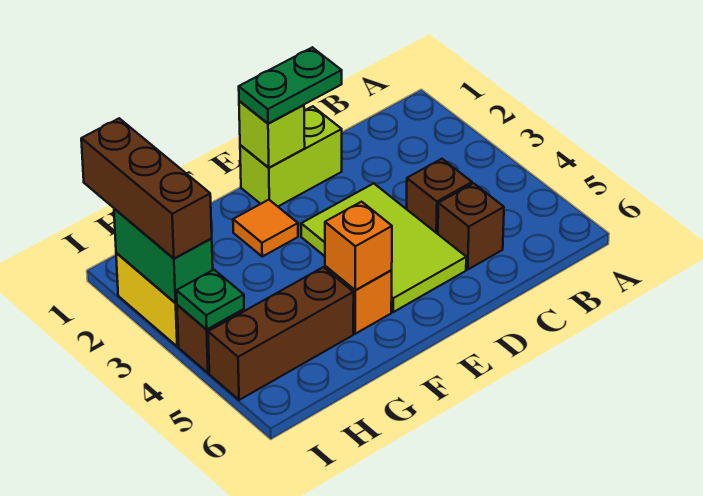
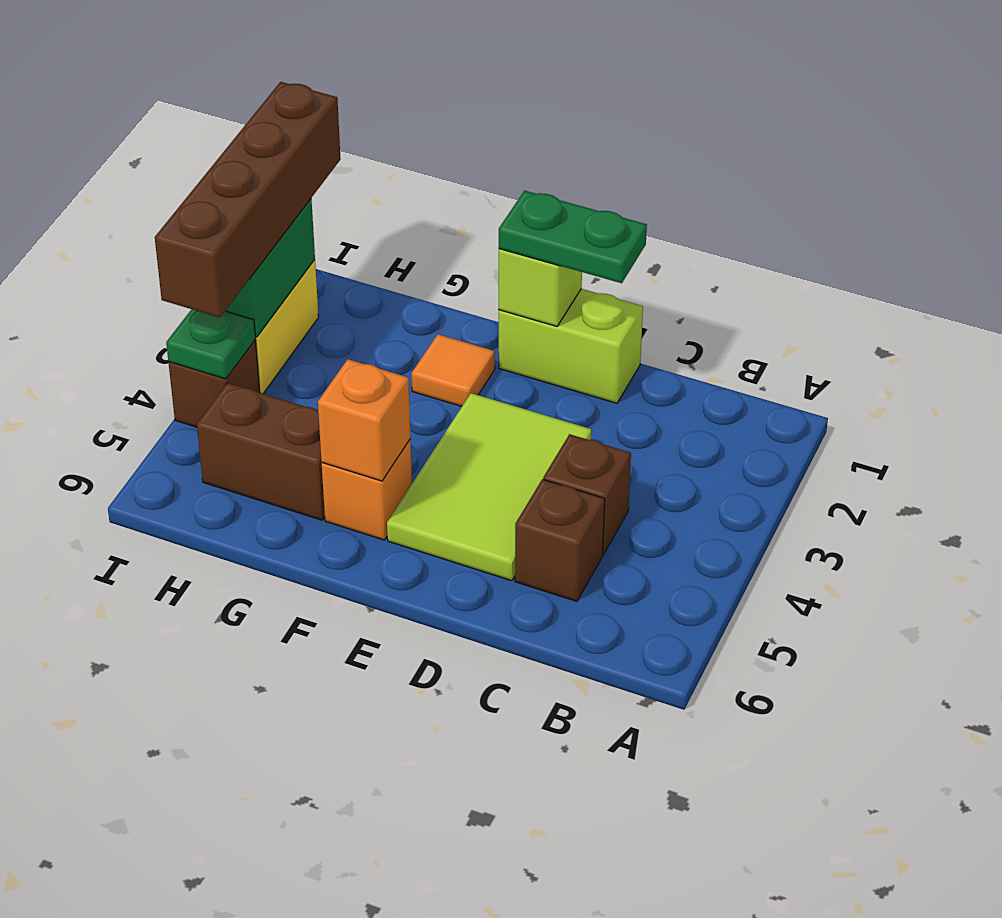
brown 1x3 brick [208,267,354,400] -> brown 1x2 brick [197,383,325,520]
brown 1x3 brick [81,118,212,258] -> brown 1x4 brick [155,82,341,318]

